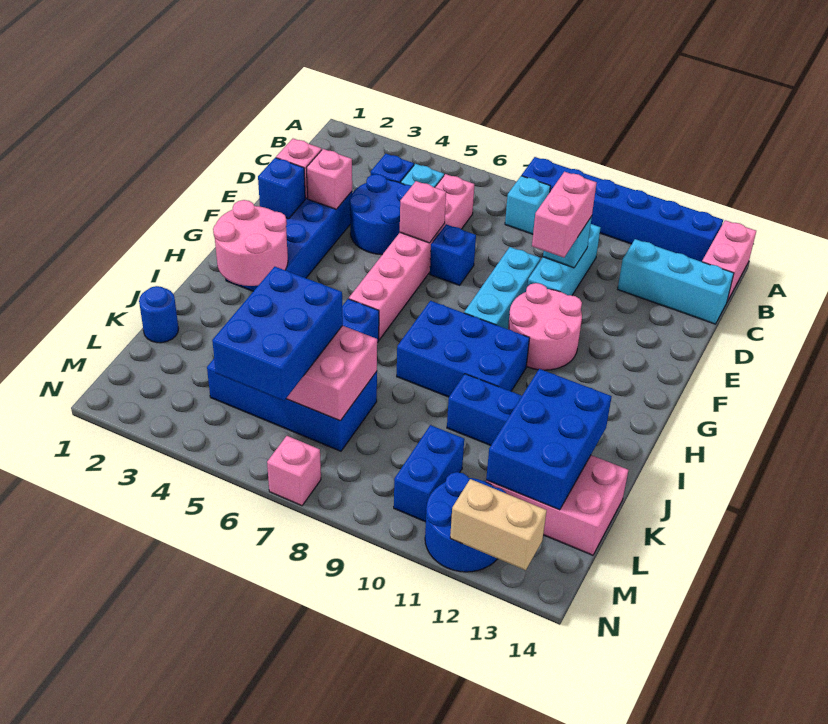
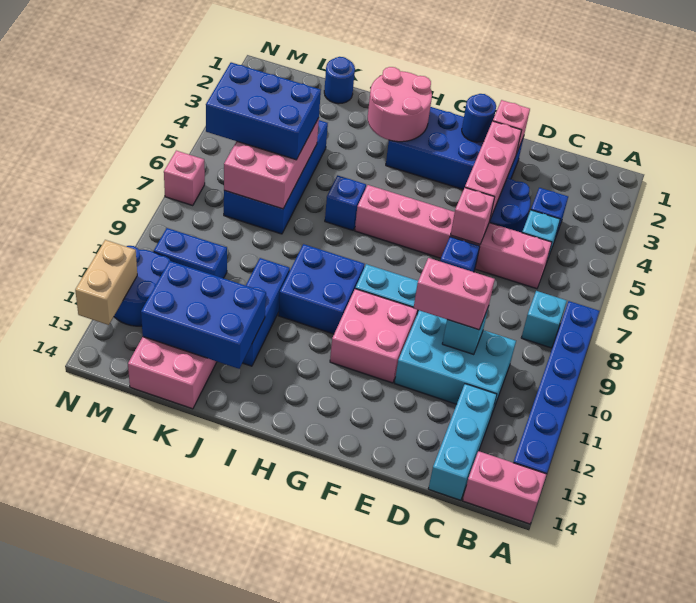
cyan 1x3 brick [528,224,601,295] -> cyan 2x3 brick [395,310,516,413]
pink 1x1 brick [306,149,352,209] -> pink 1x3 brick [465,121,522,219]
blue 1x1 brick [258,158,305,219] -> blue 1x1 round brick [462,94,496,142]
pink 2x2 round brick [508,283,582,370] -> pink 2x2 brick [330,289,418,383]
blue 2x3 brick [397,301,530,397] -> blue 2x2 brick [278,244,364,334]

